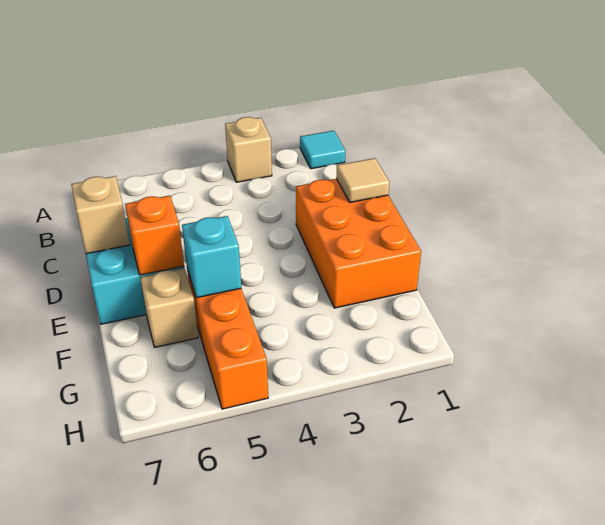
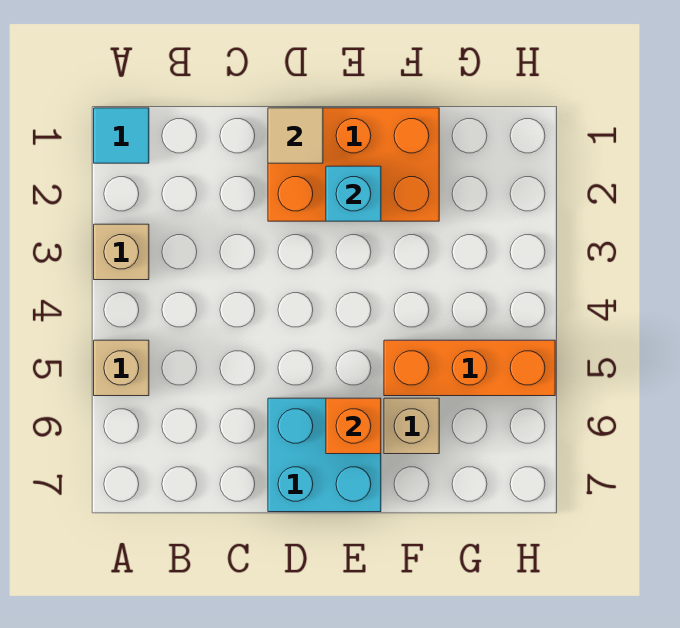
tan 1x1 brick [71,176,130,254] -> tan 1x1 brick moved to [94,340,149,396]
cyan 1x1 brick [182,216,241,298] -> cyan 1x1 brick moved to [326,166,381,221]

